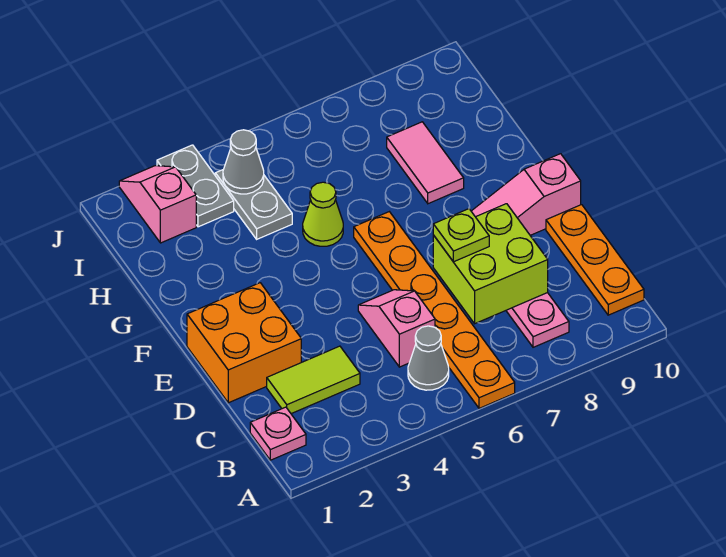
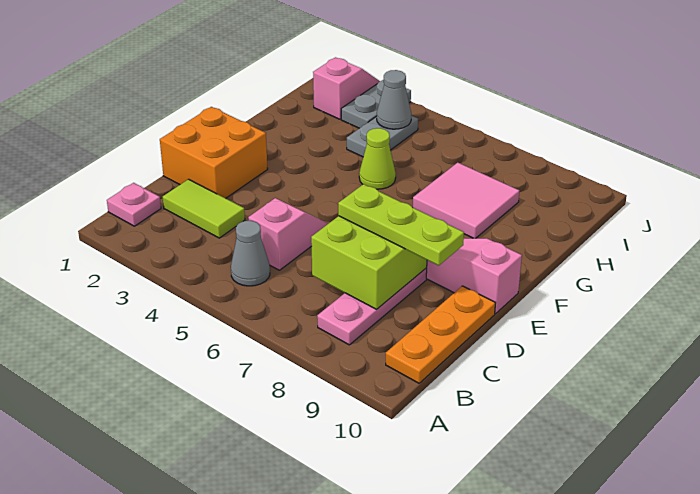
orange 1x6 plate [354,212,515,408] -> none
lime 1x1 plate [433,209,489,262] -> lime 1x3 plate [338,184,464,266]
pink 1x2 tile [387,122,464,204] -> pink 2x2 tile [413,163,519,238]

